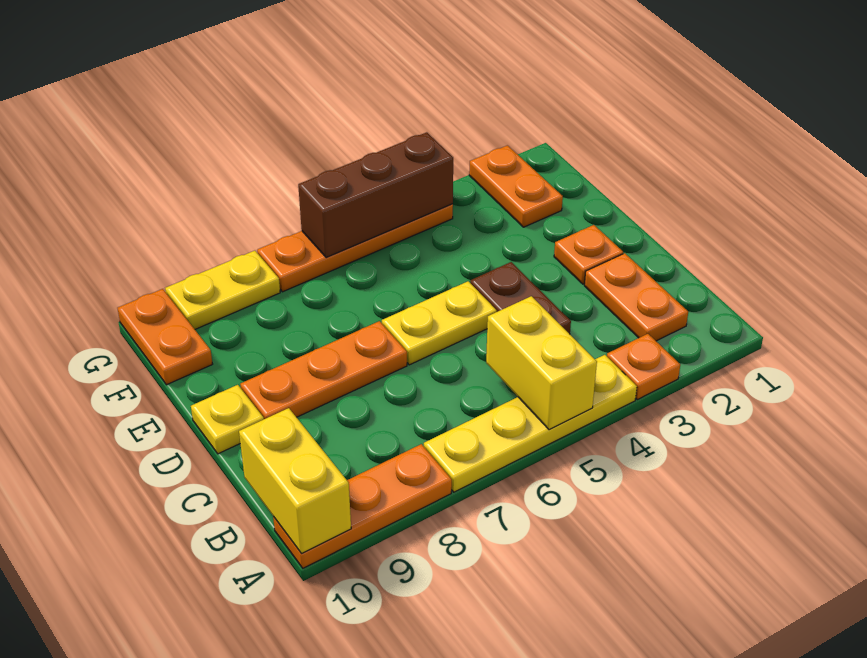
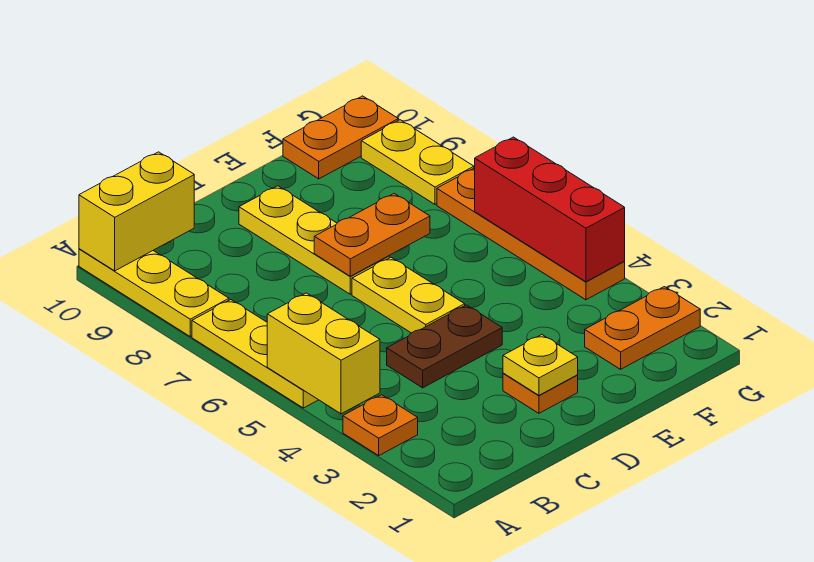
yellow 1x4 plate [424,355,637,492] -> yellow 1x3 plate [192,300,318,408]
yellow 1x2 brick [486,296,597,430] -> yellow 1x2 brick turned to [267,293,380,414]
orange 1x3 plate [273,444,452,568] -> yellow 1x3 plate [79,249,229,336]
orange 1x2 plate [584,253,688,341] -> orange 1x2 plate moved to [314,194,430,276]
orange 1x3 plate [240,321,407,419] -> yellow 1x3 plate [239,186,389,294]
yellow 1x1 plate [191,385,264,454] -> yellow 1x1 plate moved to [503,335,578,395]
brown 1x3 brick [298,132,453,258] -> red 1x3 brick [475,137,625,282]

